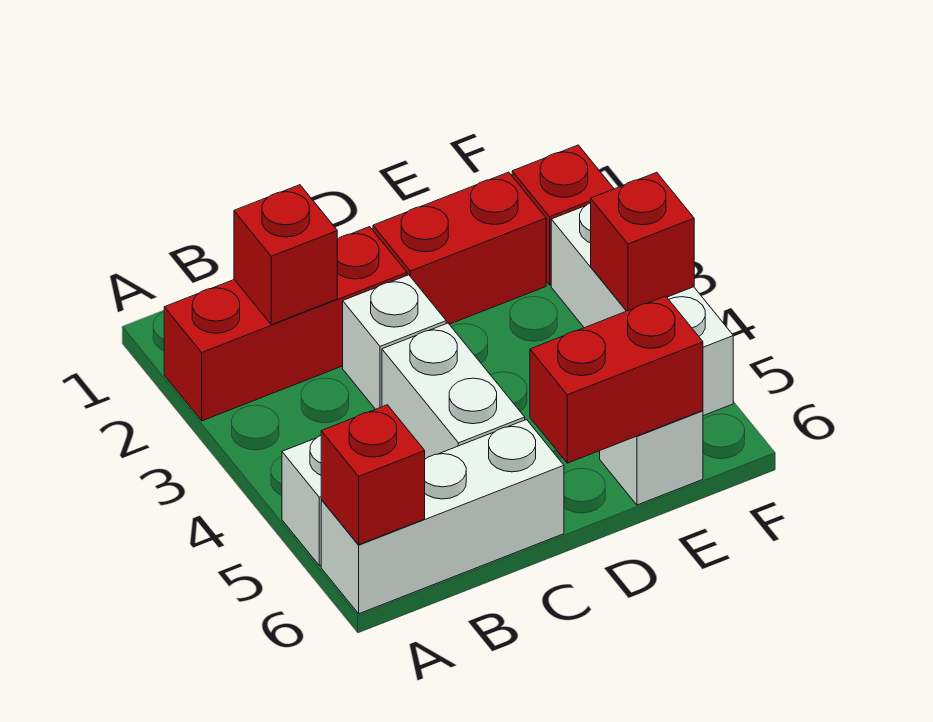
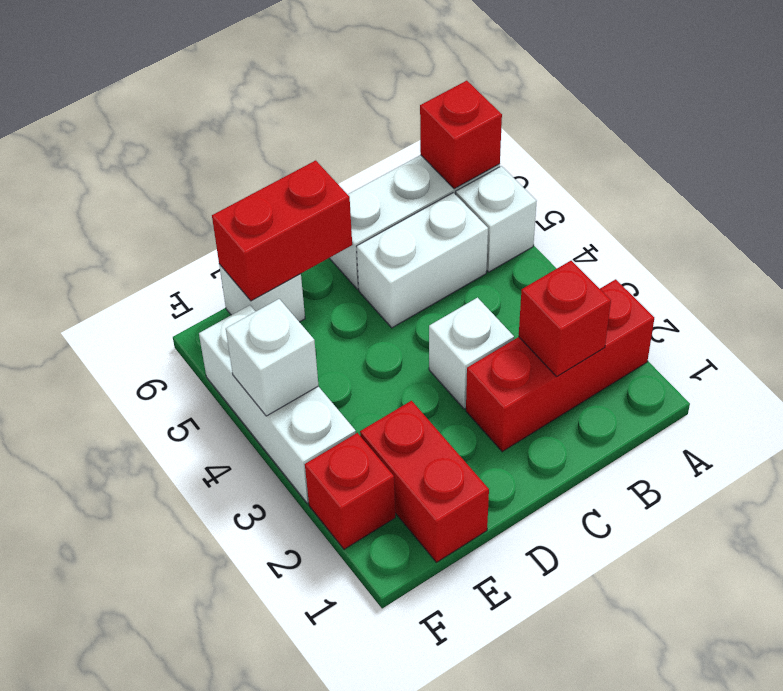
white 1x2 brick [382,323,525,459] -> white 1x2 brick turned to [356,193,488,328]
red 1x2 brick [373,172,546,324] -> red 1x2 brick turned to [360,401,489,562]
red 1x1 brick [591,172,694,311] -> white 1x1 brick [226,299,319,416]

